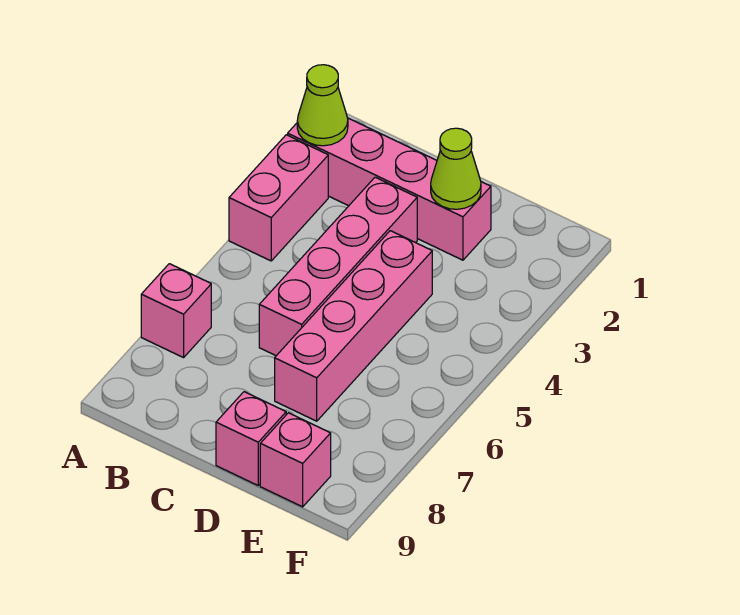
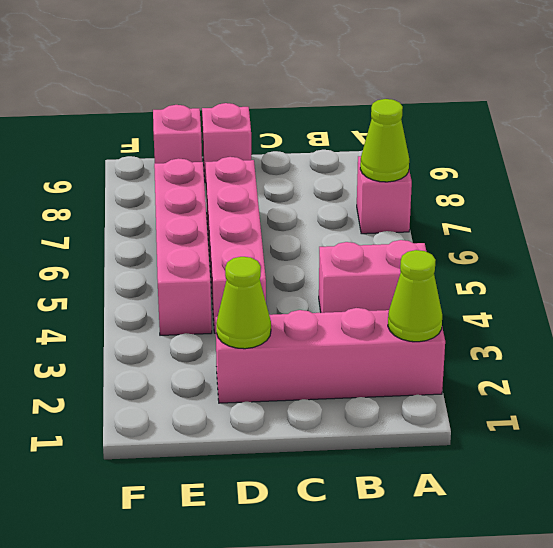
pink 1x2 brick [229,135,328,261] -> pink 1x2 brick turned to [319,240,426,313]
none -> lime 1x1 cone [360,99,409,182]
pink 1x4 brick [259,177,417,356] -> pink 1x4 brick moved to [154,158,212,335]

